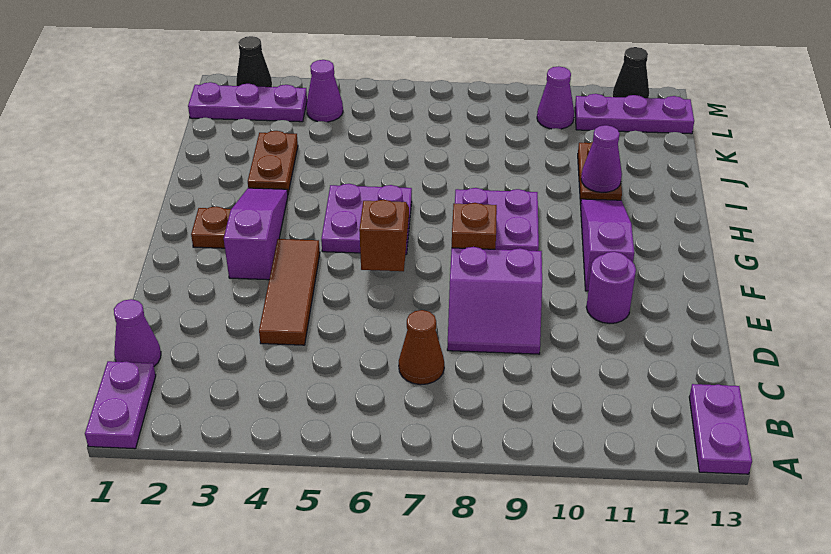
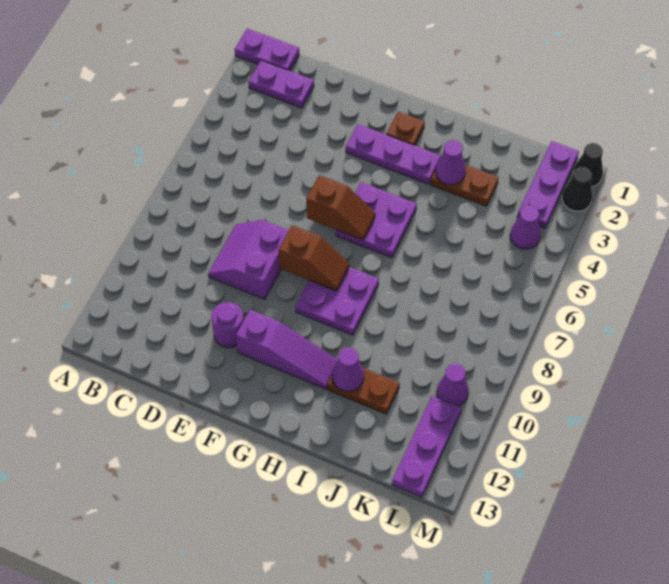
purple 1x2 plate [689,384,752,474] -> purple 1x2 plate moved to [248,60,314,108]
purple 1x1 cone [114,299,161,366] -> purple 1x1 cone moved to [436,140,466,185]
brown 1x1 cone [399,310,444,385] -> none
brown 1x3 tile [259,239,320,345] -> none
purple 1x3 slope [224,188,288,280] -> purple 1x3 plate [346,124,441,184]
black 1x1 cone [612,47,649,98] -> black 1x1 cone moved to [573,143,603,187]

